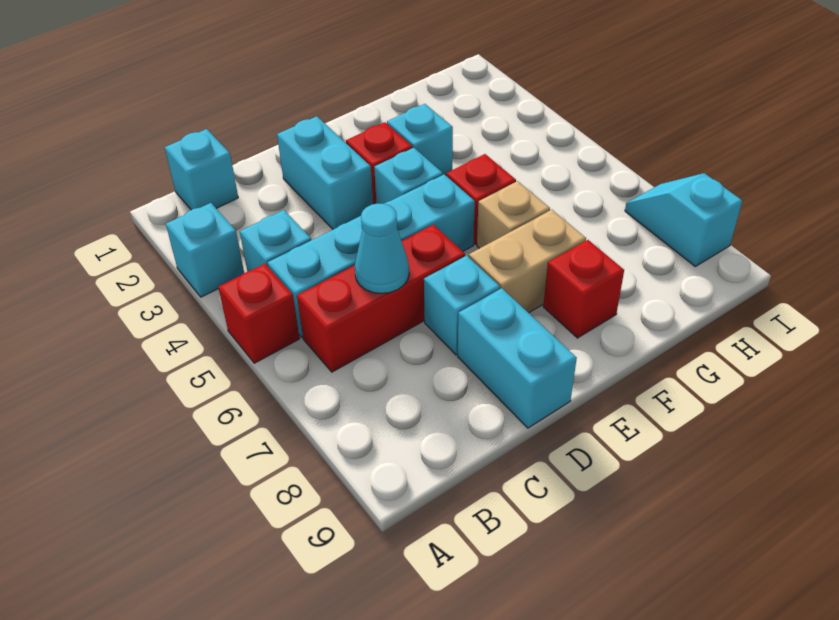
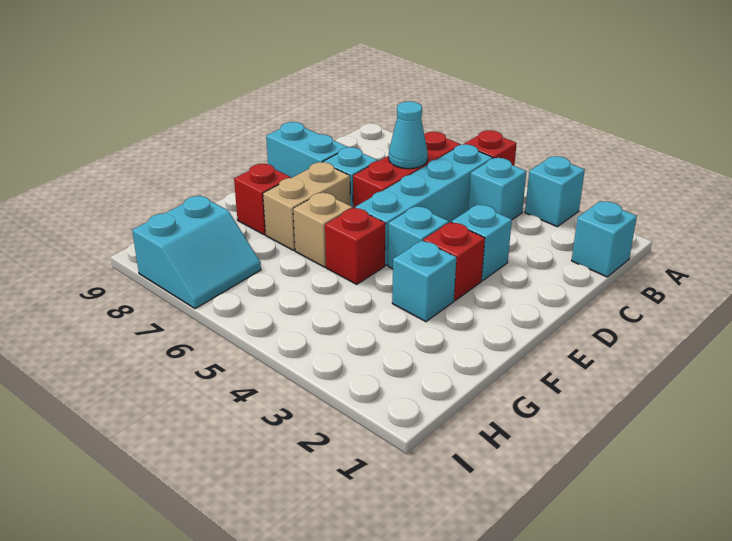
cyan 1x2 brick [277,116,373,229] -> cyan 1x1 brick [452,204,512,281]
cyan 1x2 slope [625,173,742,266] -> cyan 2x2 slope [132,196,261,309]

